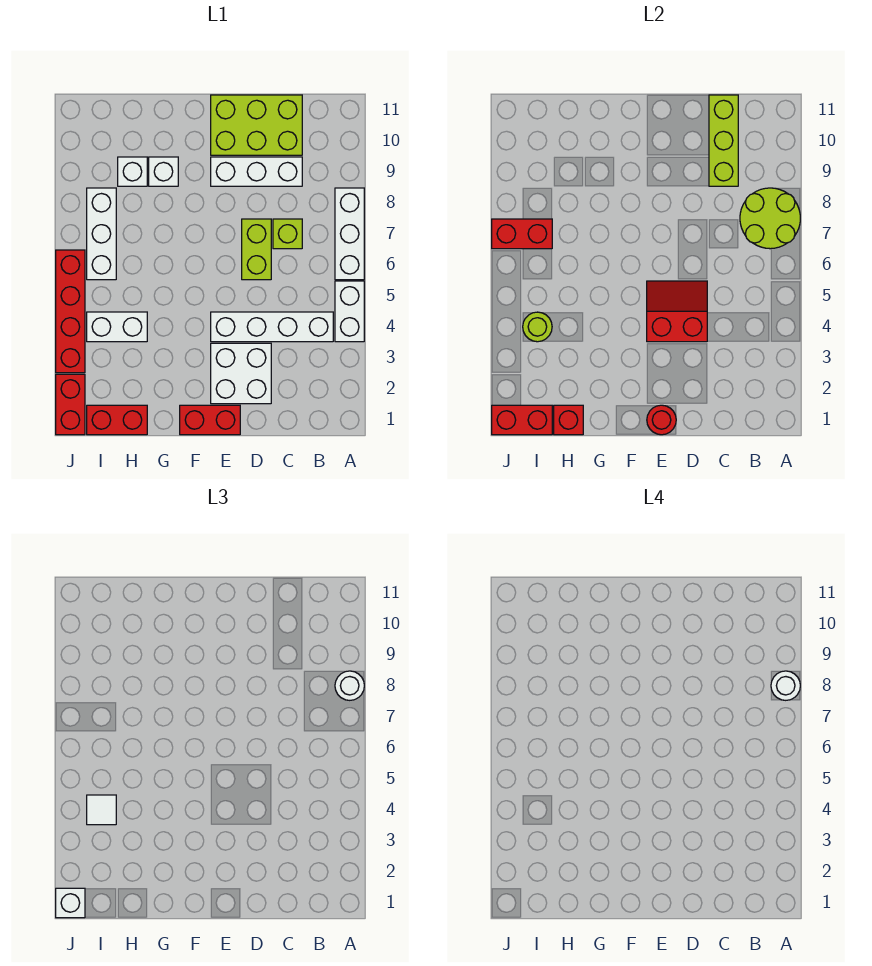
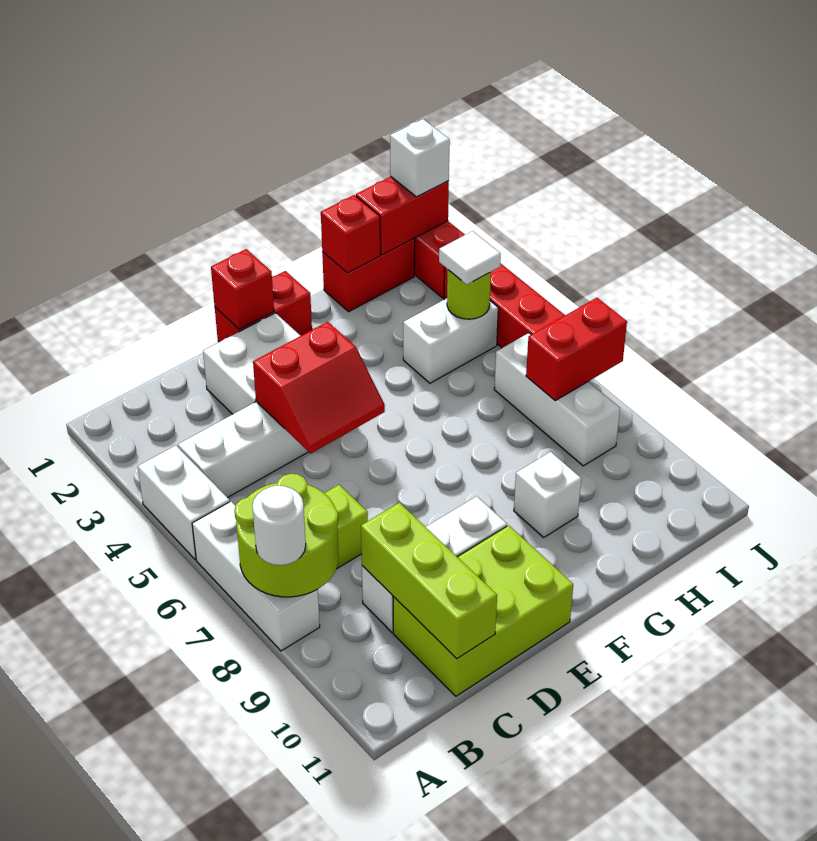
white 1x1 round brick [771,671,800,700] -> none
lime 1x2 brick [242,219,271,280] -> none
red 1x1 round brick [647,405,676,435] -> red 1x1 brick [211,249,274,330]
white 1x1 brick [118,157,147,186] -> none

